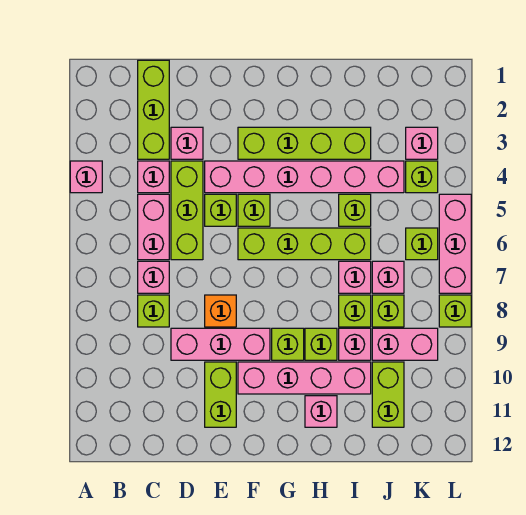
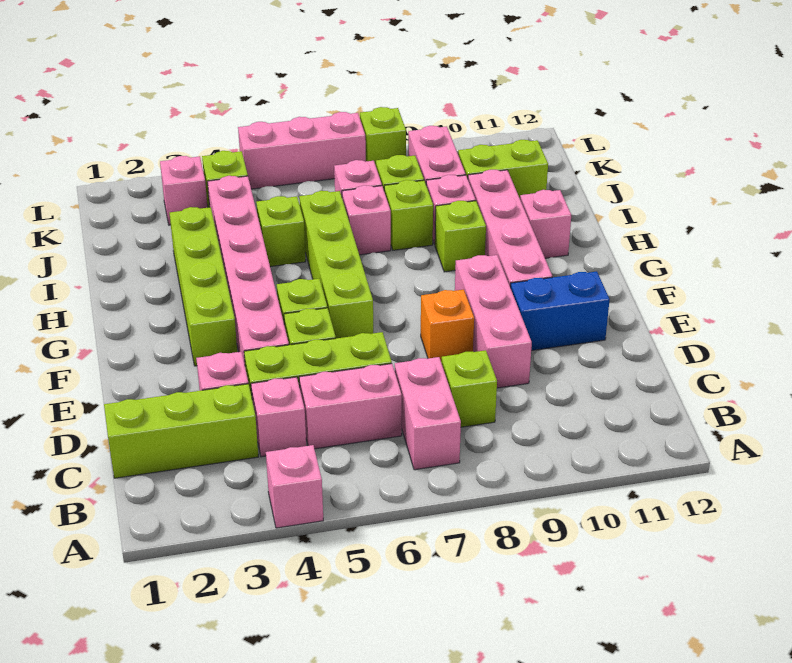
pink 1x1 brick [138,261,169,293] -> pink 1x2 brick [395,357,461,470]
lime 1x2 brick [205,362,236,427] -> blue 1x2 brick [511,271,610,351]
lime 1x1 brick [272,328,304,360] -> none
lime 1x1 brick [406,228,438,260] -> none

